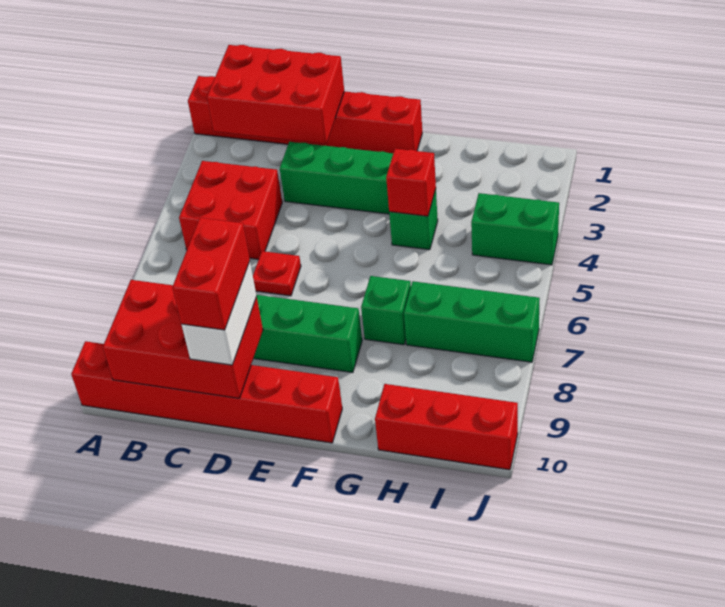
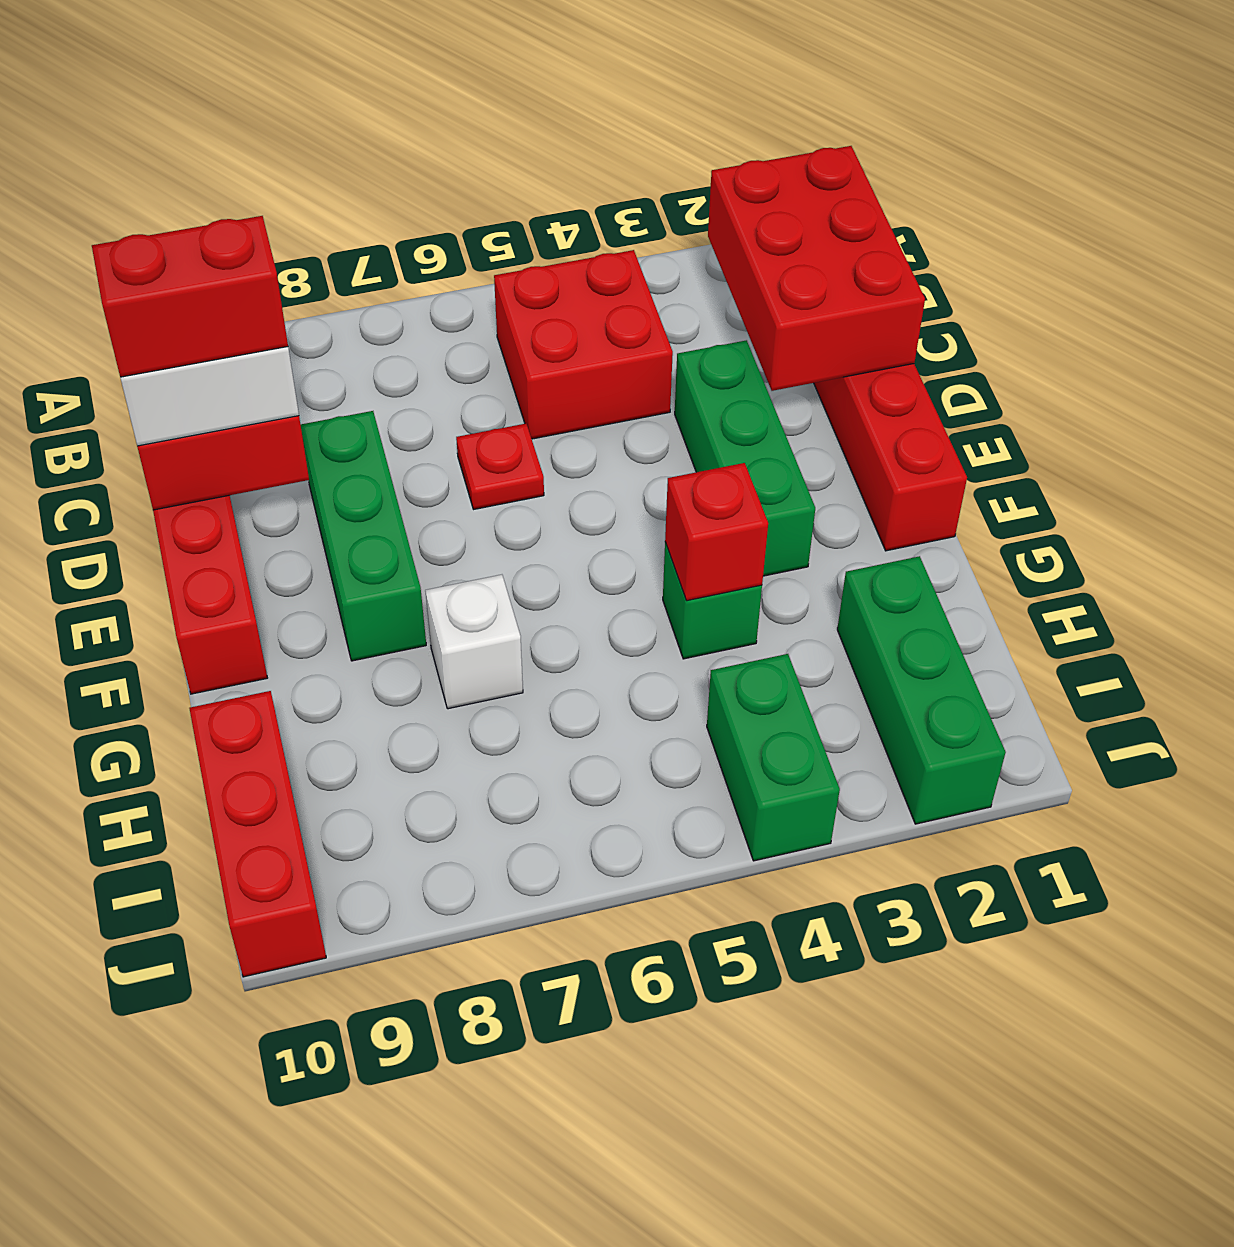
green 1x1 brick [361,276,411,345] -> white 1x1 brick [425,575,523,709]
green 1x3 brick [404,281,540,362] -> green 1x3 brick moved to [837,556,1006,824]

